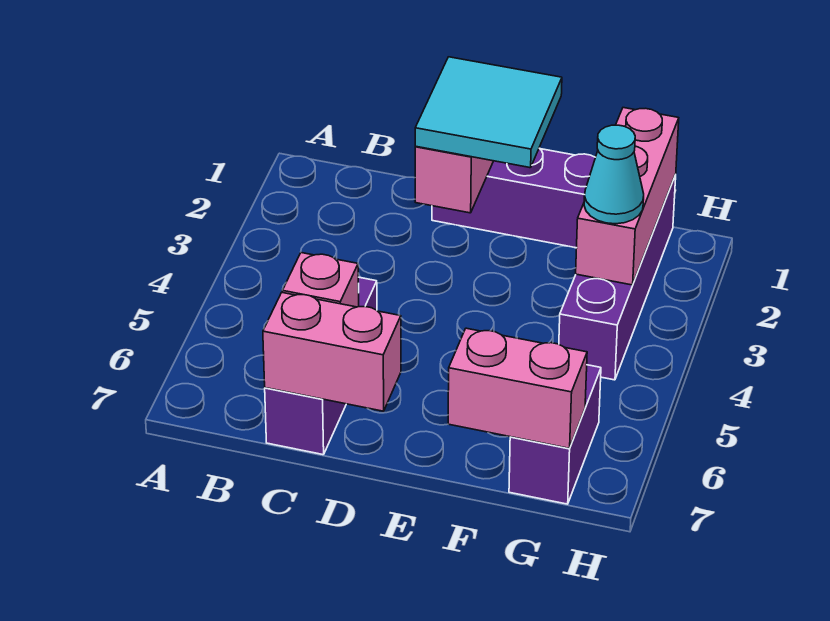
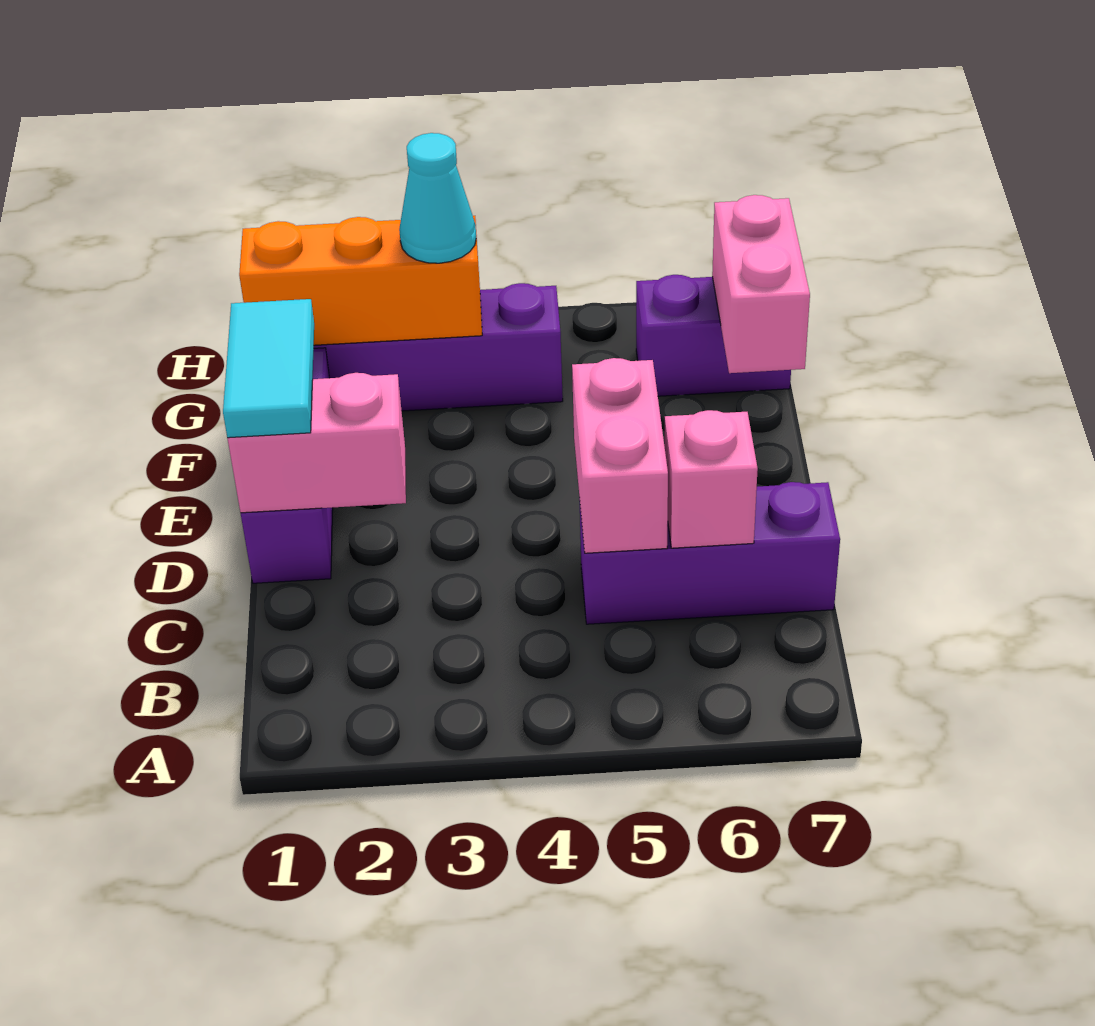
pink 1x2 brick [263,293,401,411] -> pink 1x2 brick moved to [572,358,668,553]
cyan 2x2 tile [415,57,562,168] -> cyan 1x2 tile [223,299,314,438]
pink 1x3 brick [576,108,679,285] -> orange 1x3 brick [239,216,482,345]

